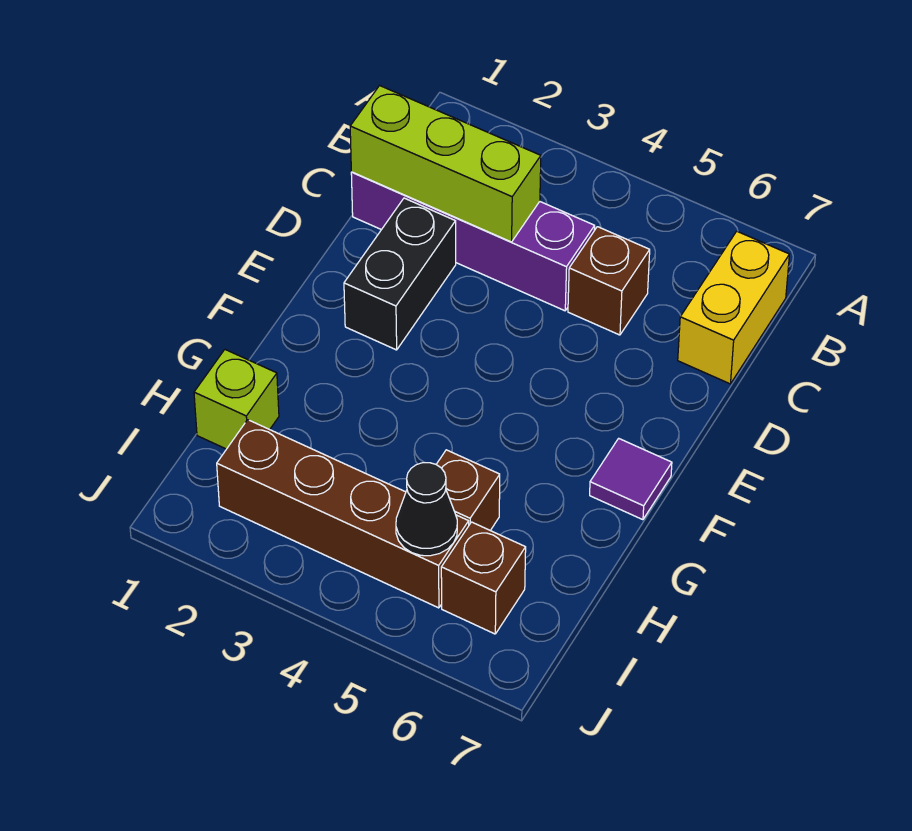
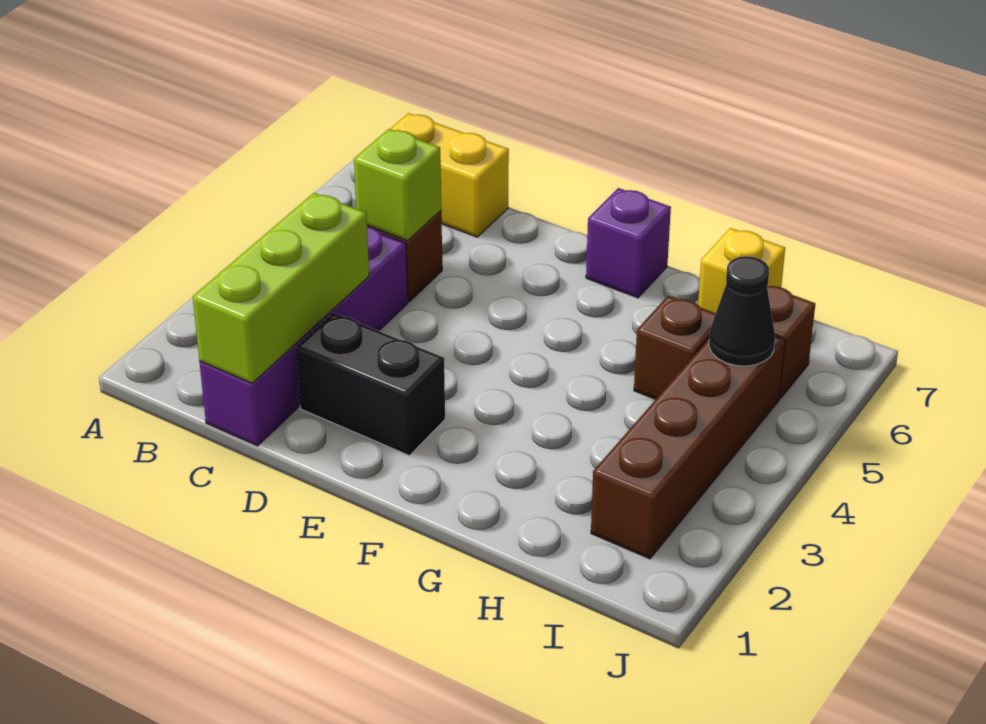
purple 1x1 tile [590,438,672,520] -> purple 1x1 brick [586,188,671,298]
lime 1x1 brick [194,350,279,449] -> lime 1x1 brick moved to [354,129,441,241]
none -> yellow 1x1 brick [698,228,785,313]

